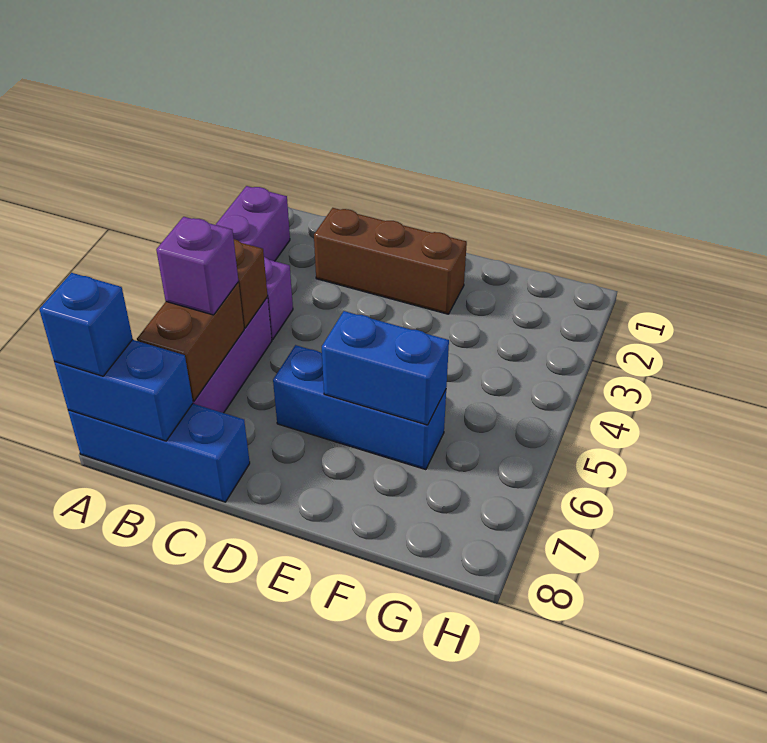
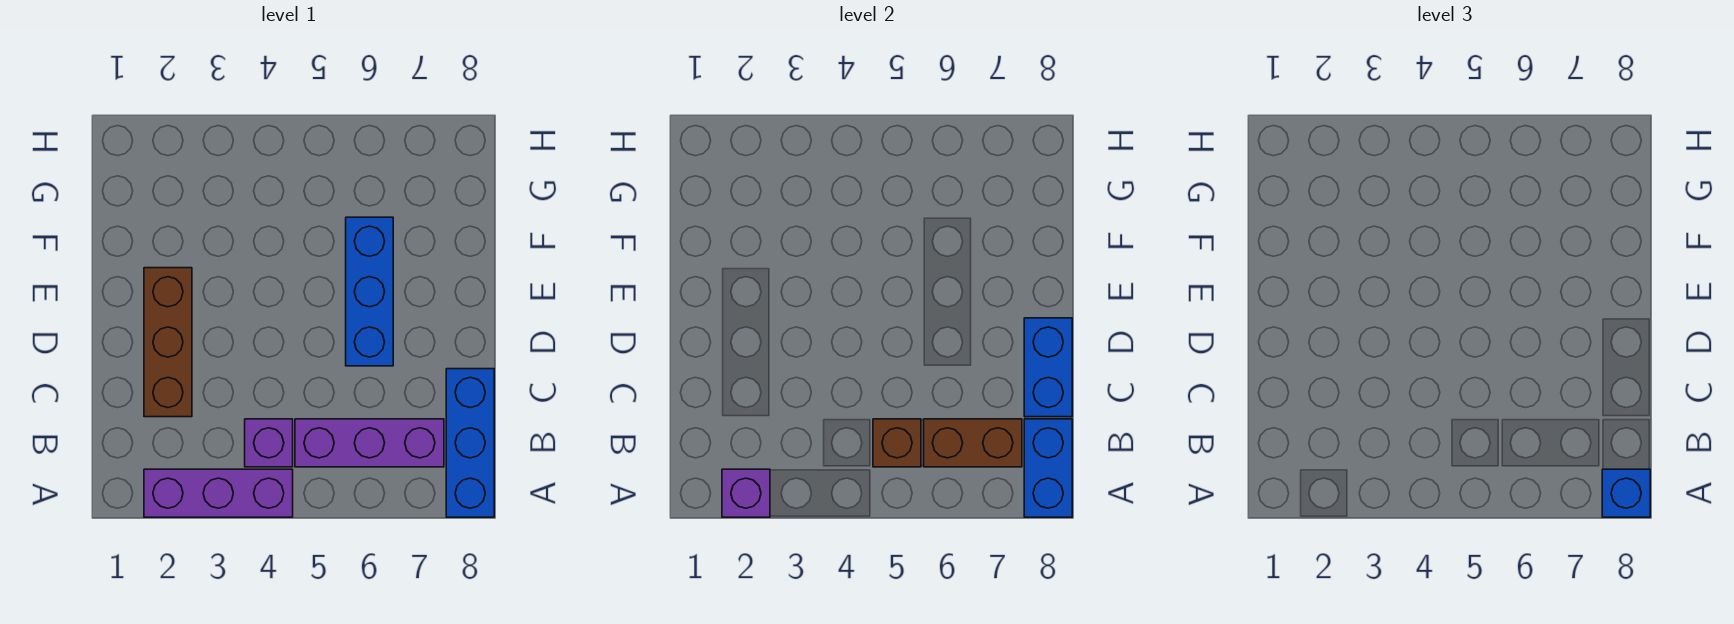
purple 1x1 brick [156,217,238,315] -> purple 1x1 brick moved to [722,469,770,517]
blue 1x2 brick [322,311,449,425] -> blue 1x2 brick moved to [1024,318,1072,417]

